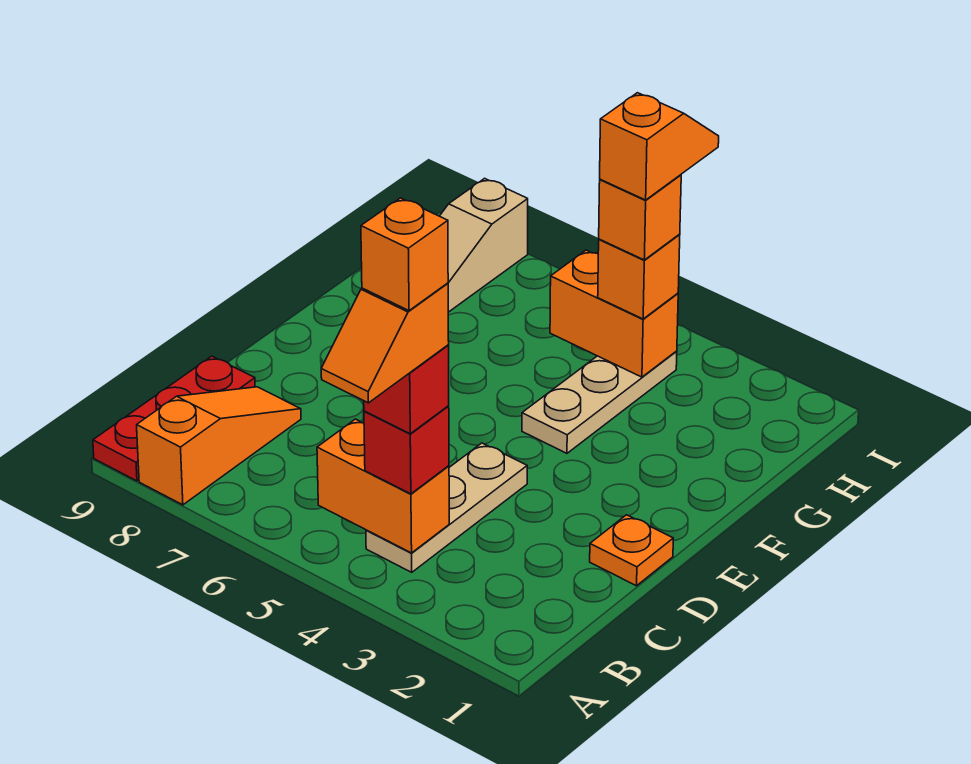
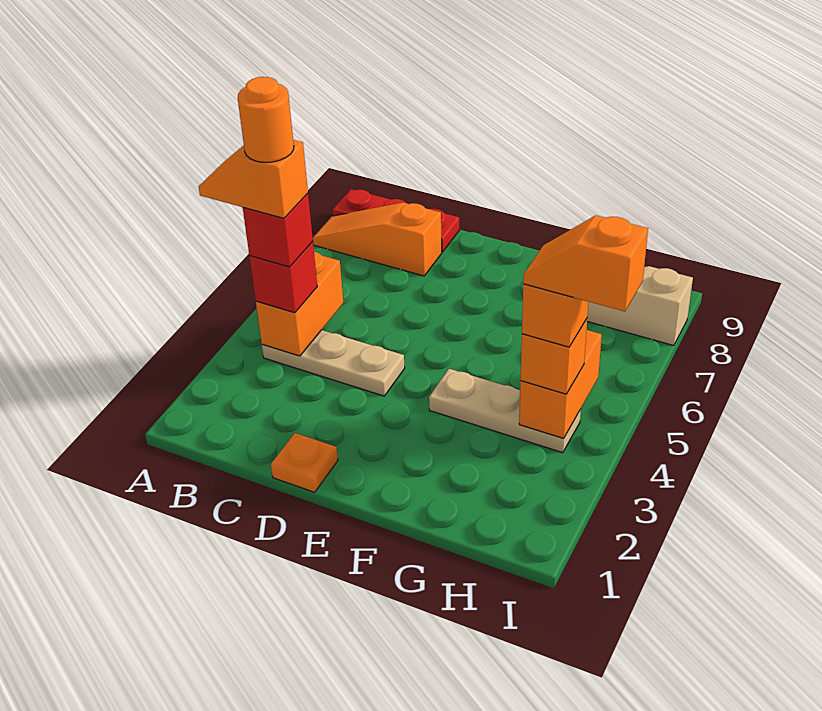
orange 1x3 slope [137,387,301,505] -> orange 1x3 slope turned to [313,203,442,276]
orange 1x1 brick [361,198,448,311] -> orange 1x1 round brick [238,77,294,162]
orange 1x2 slope [600,93,719,200] -> orange 1x2 slope turned to [523,215,648,311]

